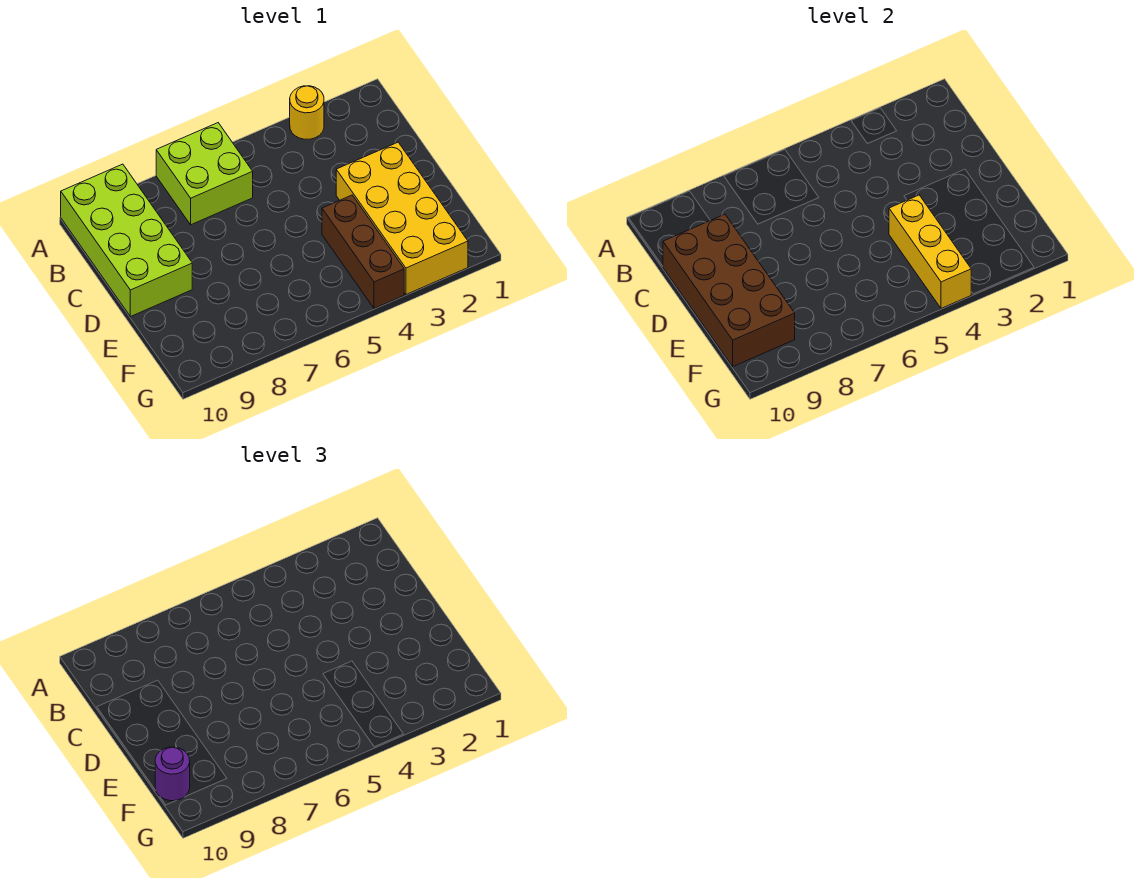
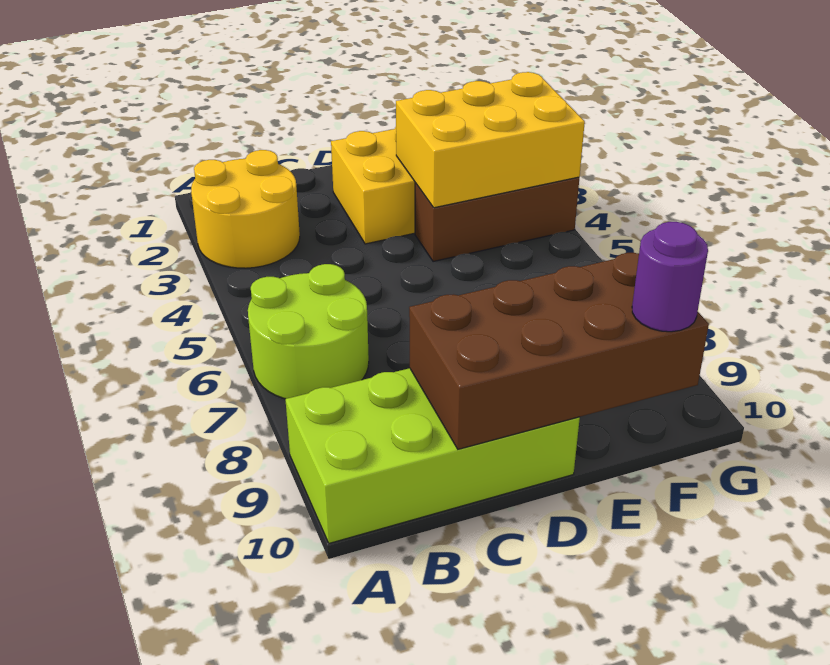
yellow 1x1 round brick [290,86,324,139] -> yellow 2x2 round brick [191,150,300,268]
lime 2x2 brick [156,123,253,225] -> lime 2x2 round brick [248,264,369,399]
yellow 1x3 brick [889,195,971,308] -> yellow 2x3 brick [396,72,585,208]

